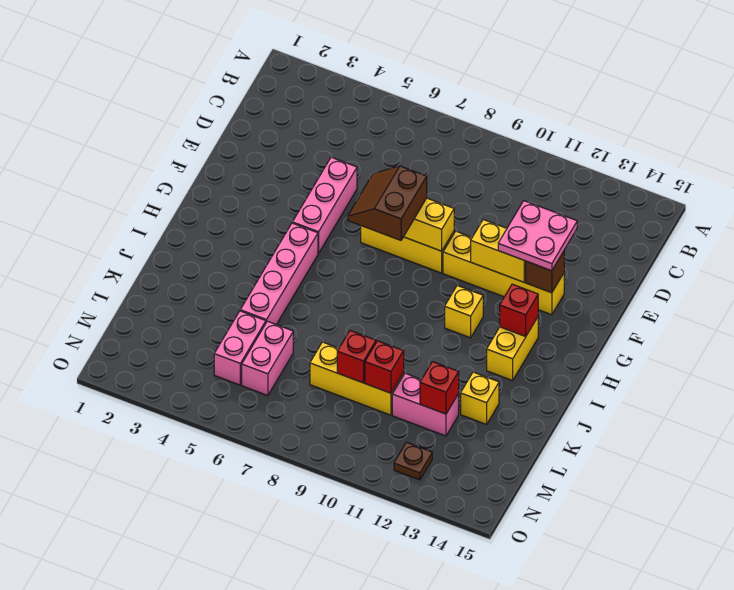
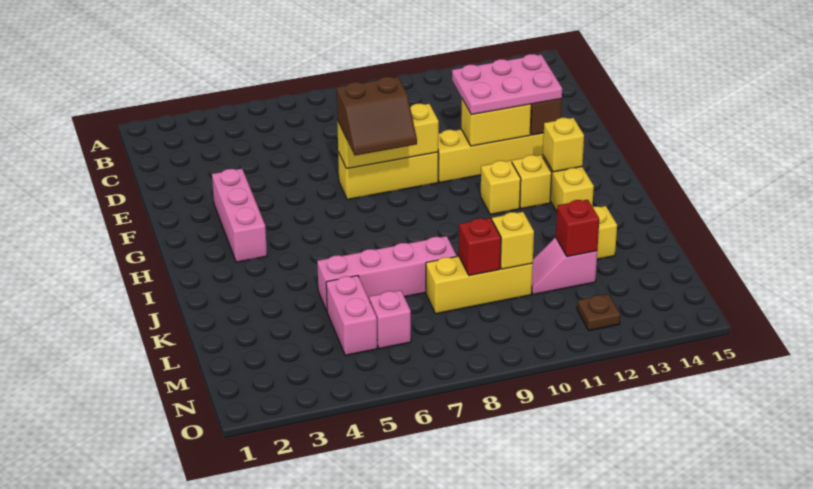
pink 1x3 brick [292,157,357,253] -> pink 1x3 brick moved to [212,169,267,262]
pink 2x2 plate [498,201,577,271] -> pink 2x3 plate [452,54,562,115]
brown 2x2 slope [348,166,427,240] -> brown 2x2 slope turned to [336,77,417,155]
pink 1x4 brick [240,223,318,325] -> pink 1x4 brick turned to [317,236,457,311]
none -> yellow 1x1 brick [512,155,552,209]
red 1x1 brick [500,284,538,336] -> yellow 1x1 brick [543,118,584,172]
pink 1x2 brick [242,321,293,396] -> pink 1x1 brick [369,290,411,349]
red 1x1 brick [365,341,404,393] -> yellow 1x1 brick [492,212,534,269]
pink 1x2 brick [392,373,459,436] -> pink 1x2 slope [532,238,597,295]

